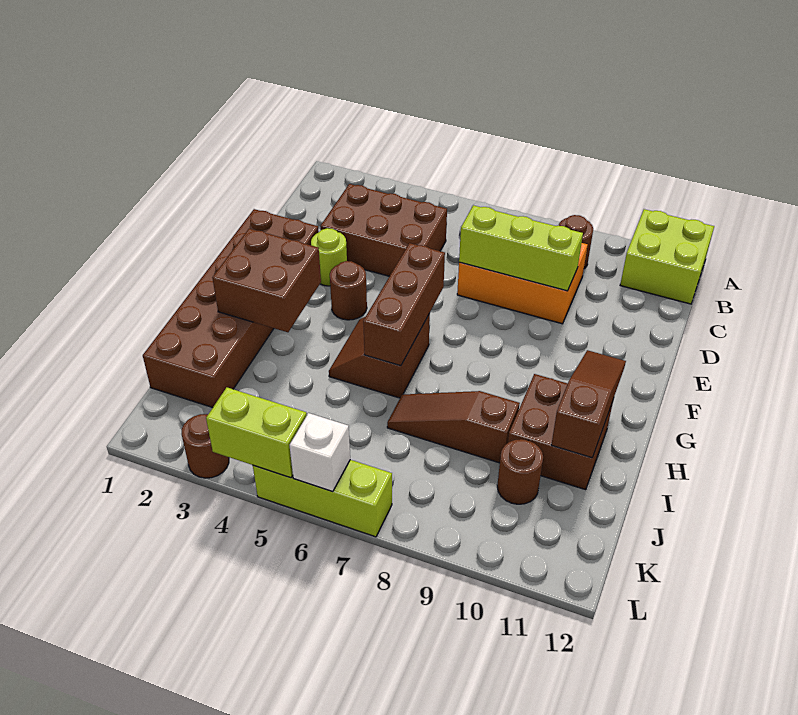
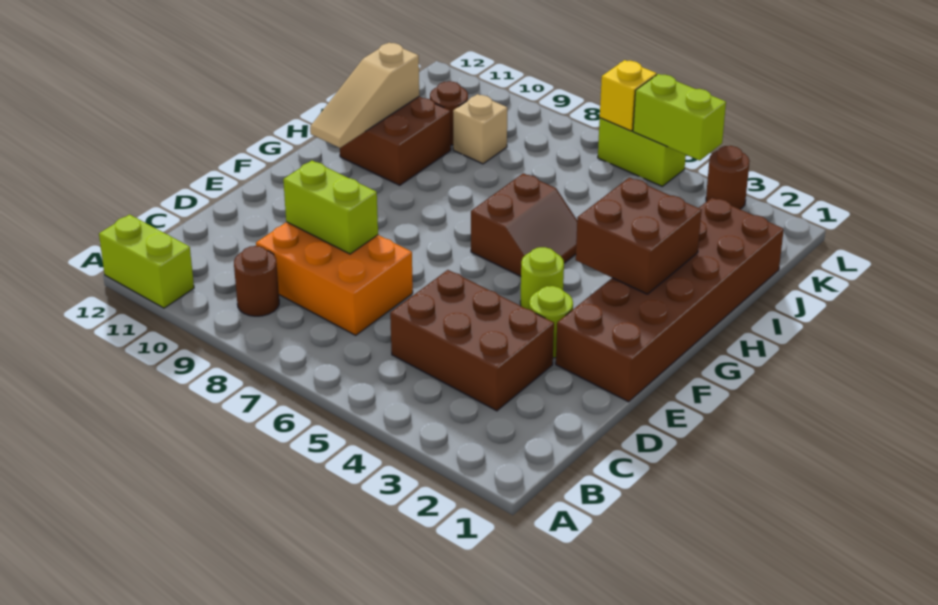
lime 2x2 brick [620,209,714,304] -> lime 1x2 brick [99,215,194,308]
lime 1x3 brick [459,205,583,291] -> lime 1x2 brick [283,161,378,254]
brown 1x1 round brick [330,261,367,320] -> lime 1x1 round brick [520,247,564,309]
brown 1x3 brick [363,243,445,366] -> none
brown 1x3 slope [551,350,626,458] -> tan 1x3 slope [310,43,419,148]
brown 1x3 slope [387,391,520,463] -> none
none -> tan 1x1 brick [453,94,507,164]
lime 1x3 brick [253,460,392,537] -> lime 1x2 brick [598,118,686,186]
white 1x1 brick [290,413,350,492] -> yellow 1x1 brick [600,60,657,131]

